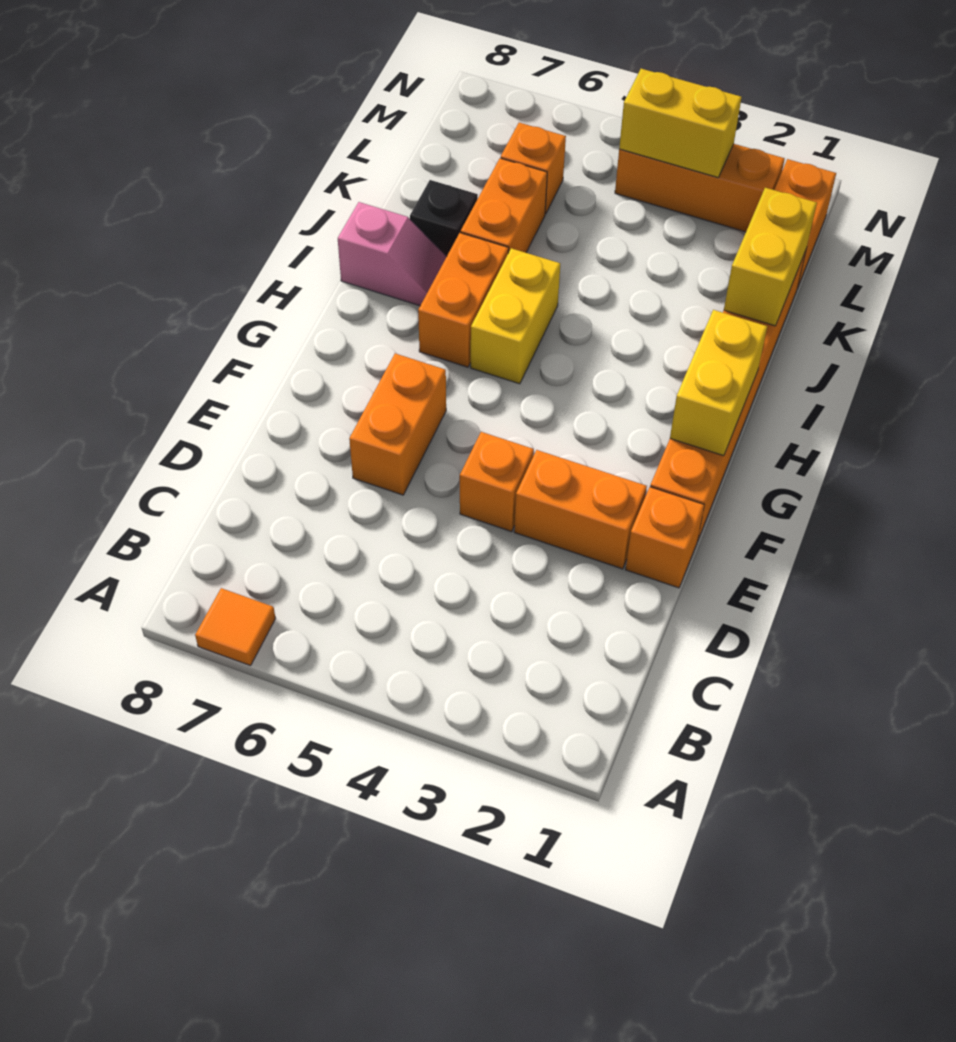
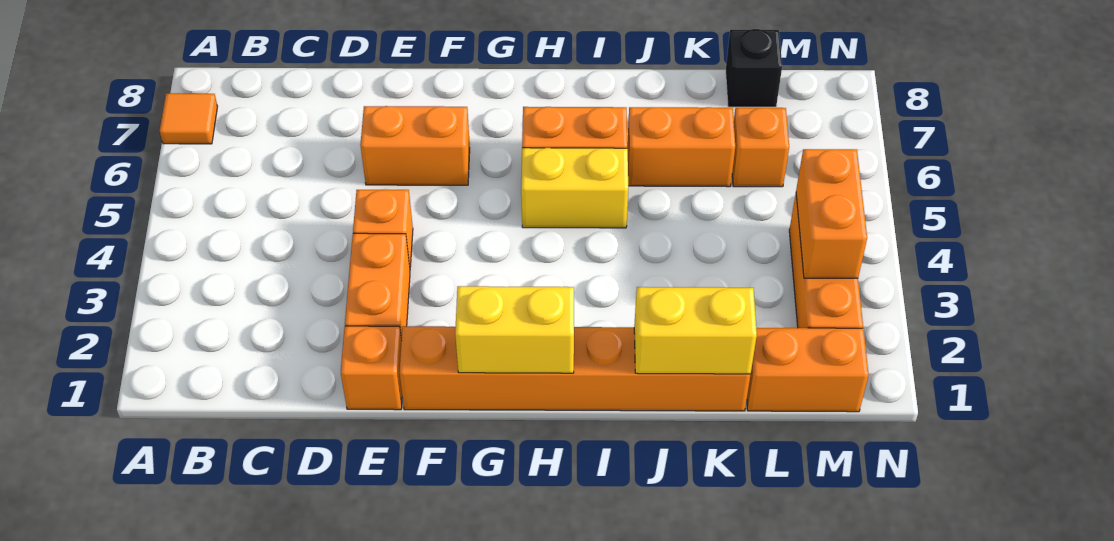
pink 1x2 slope [338,202,447,306] -> none
black 1x1 brick [410,180,478,256] -> black 1x1 brick moved to [726,29,782,107]
yellow 1x2 brick [619,69,742,177] -> orange 1x2 brick [796,149,867,278]

